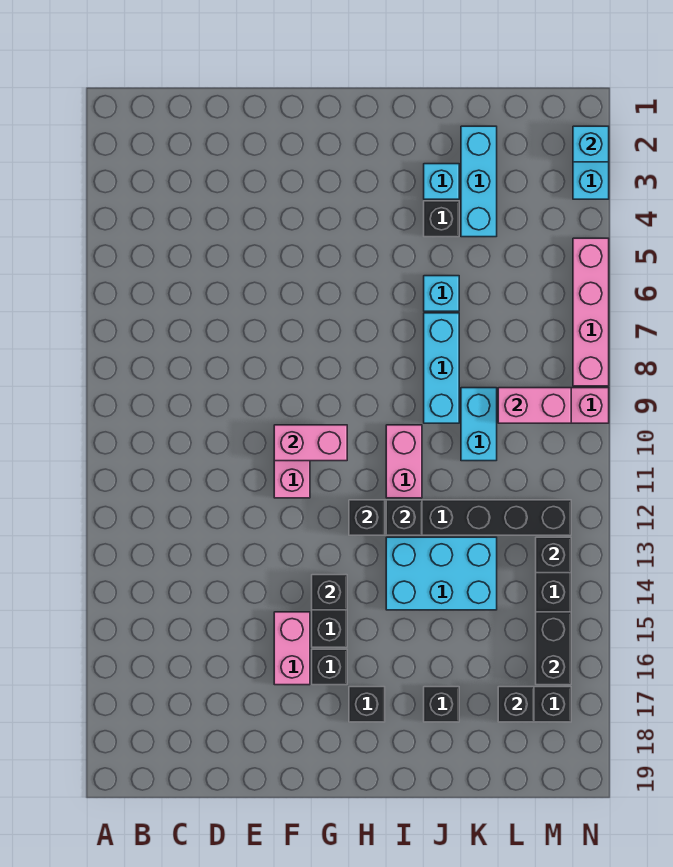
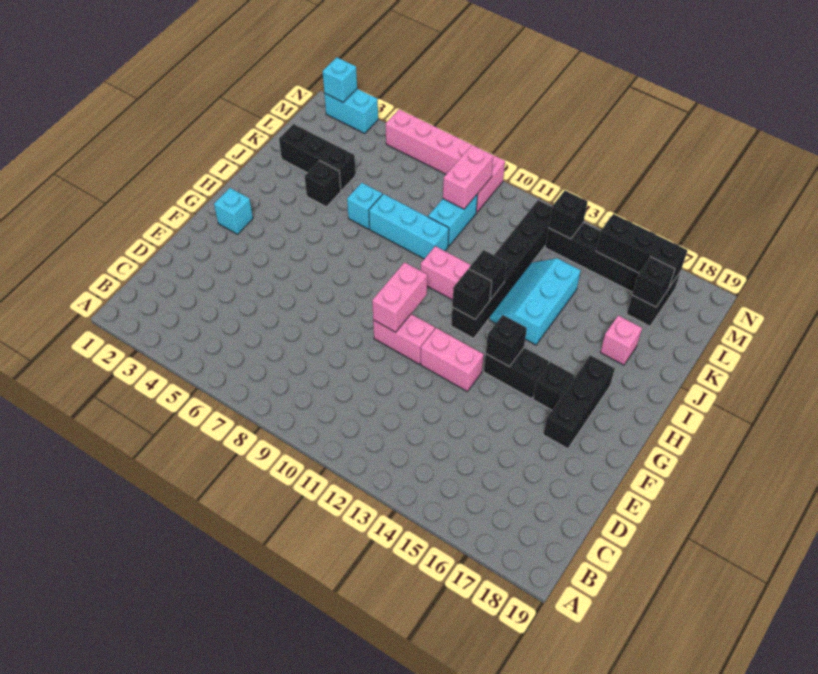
pink 1x2 brick [274,612,310,685] -> pink 1x2 brick moved to [421,328,484,391]
black 1x1 brick [349,687,385,722] -> black 1x3 brick [544,355,615,449]
cyan 2x3 brick [386,537,497,610] -> cyan 2x3 slope [490,258,581,345]
cyan 1x1 brick [424,164,459,199] -> cyan 1x1 brick moved to [214,188,253,234]
black 1x1 brick [424,687,459,722] -> pink 1x1 brick [600,316,642,365]
cyan 1x3 brick [461,126,497,237] -> black 1x3 brick [279,124,356,190]
cyan 1x2 brick [461,388,497,461] -> cyan 1x2 brick turned to [428,194,478,247]
black 1x2 brick [536,612,571,685] -> black 1x3 brick [596,214,688,287]

